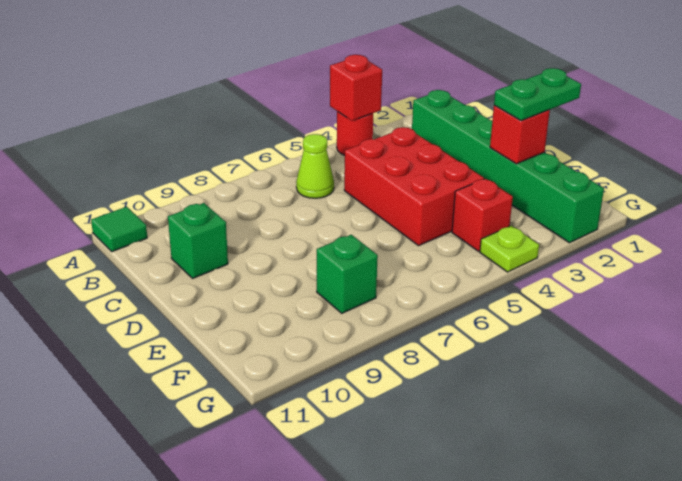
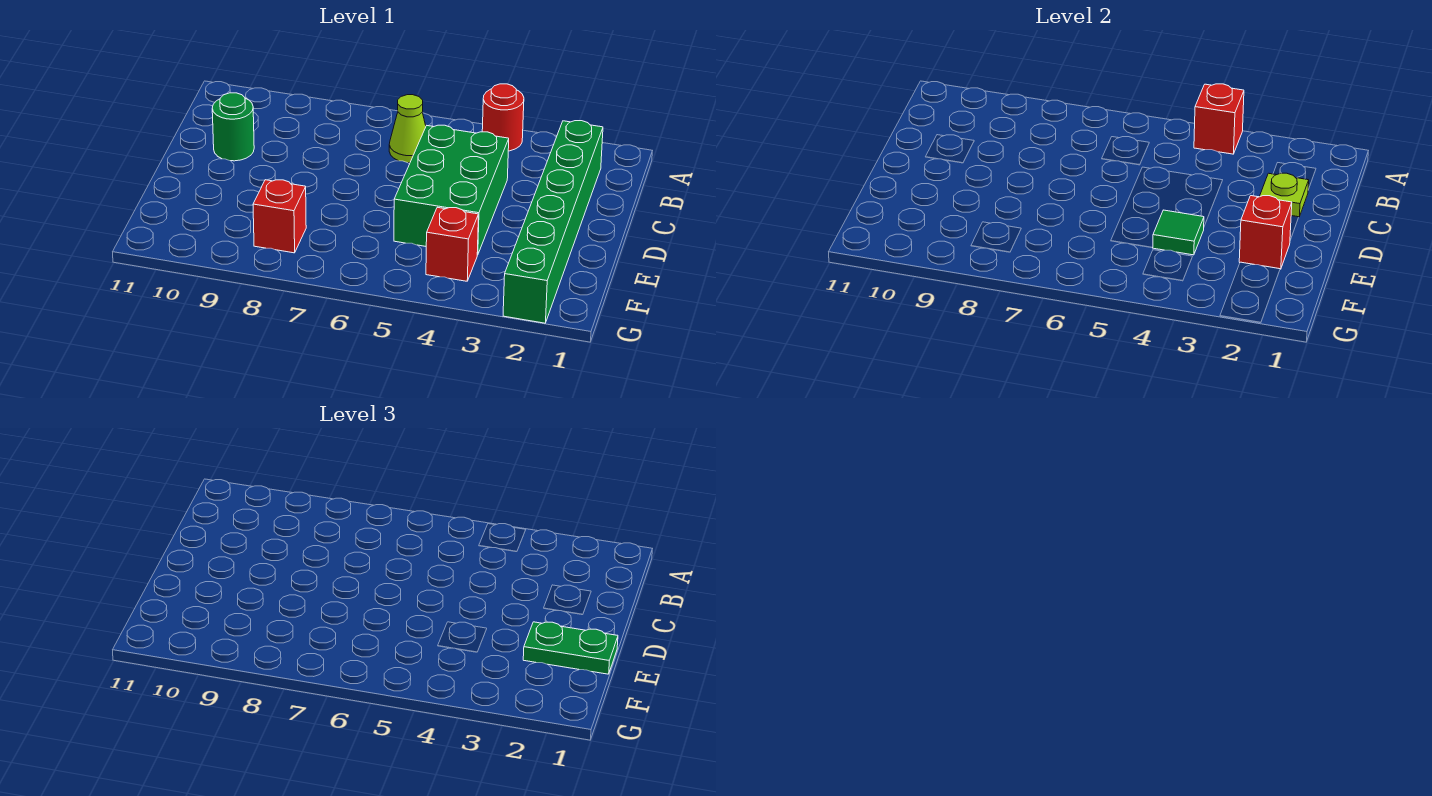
green 1x1 tile [91,207,147,252] -> green 1x1 tile moved to [1152,210,1204,255]
red 2x3 brick [344,127,484,246] -> green 2x3 brick [394,125,509,255]
green 1x1 brick [168,203,228,278] -> green 1x1 round brick [212,93,254,161]
green 1x1 brick [317,235,378,313] -> red 1x1 brick [253,180,306,253]
lime 1x1 plate [480,226,539,272] -> lime 1x1 plate moved to [1260,173,1309,217]

